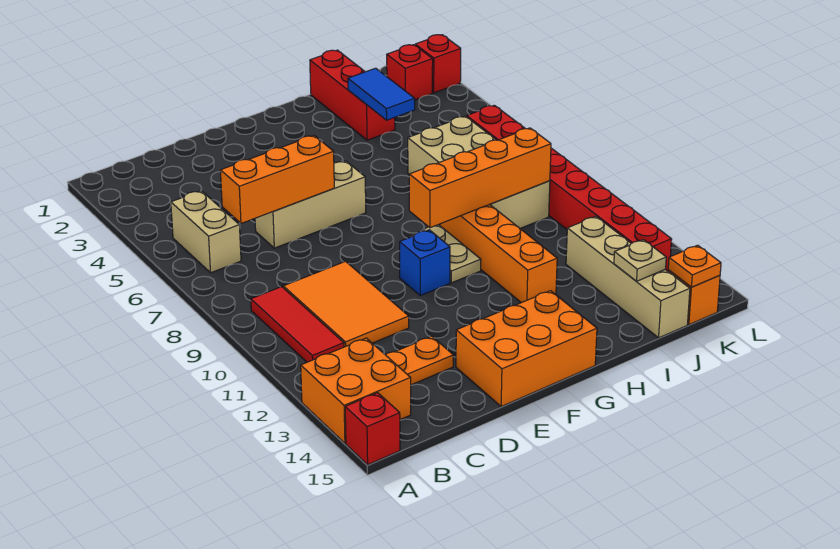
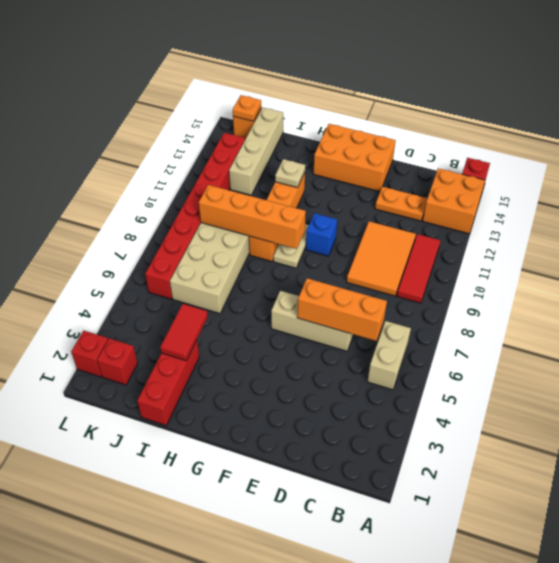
blue 1x2 tile [348,68,415,120] -> red 1x2 tile [160,304,208,361]
tan 1x1 plate [614,240,666,281] -> tan 1x1 plate moved to [275,159,305,188]

